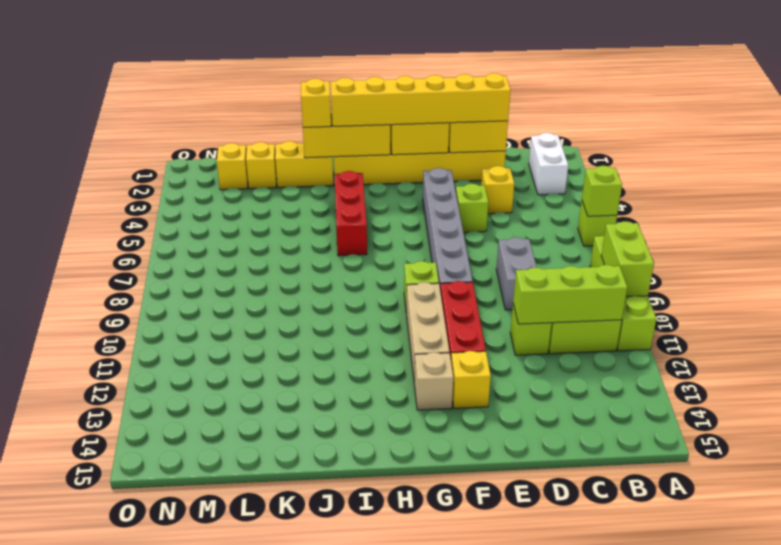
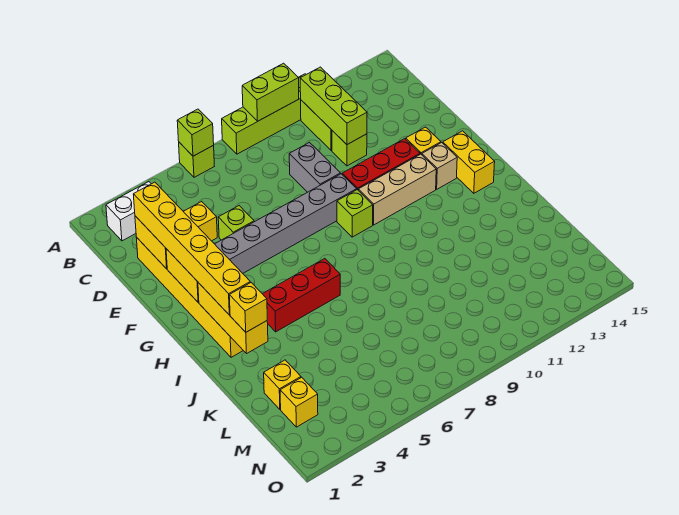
grey 1x2 brick [496,237,537,310] -> grey 1x2 brick turned to [289,143,341,192]
yellow 1x2 brick [275,141,333,188] -> yellow 1x2 brick moved to [443,131,495,193]

